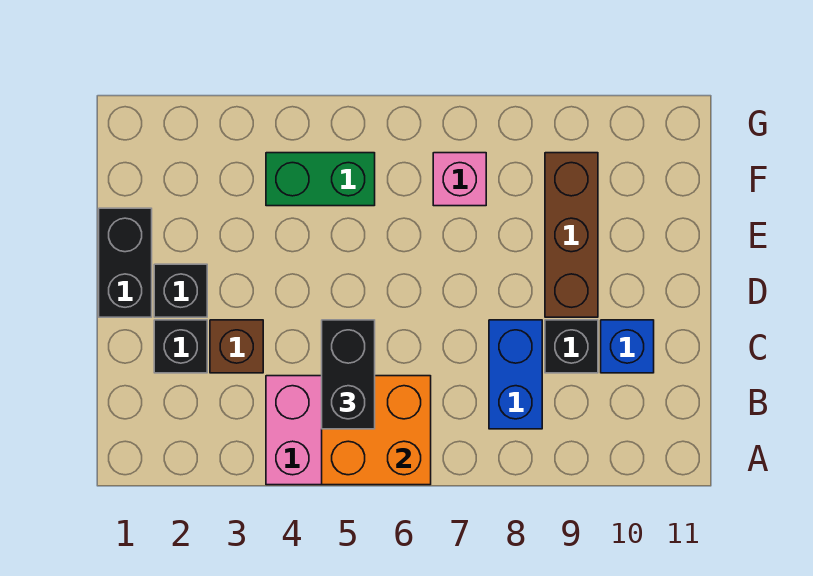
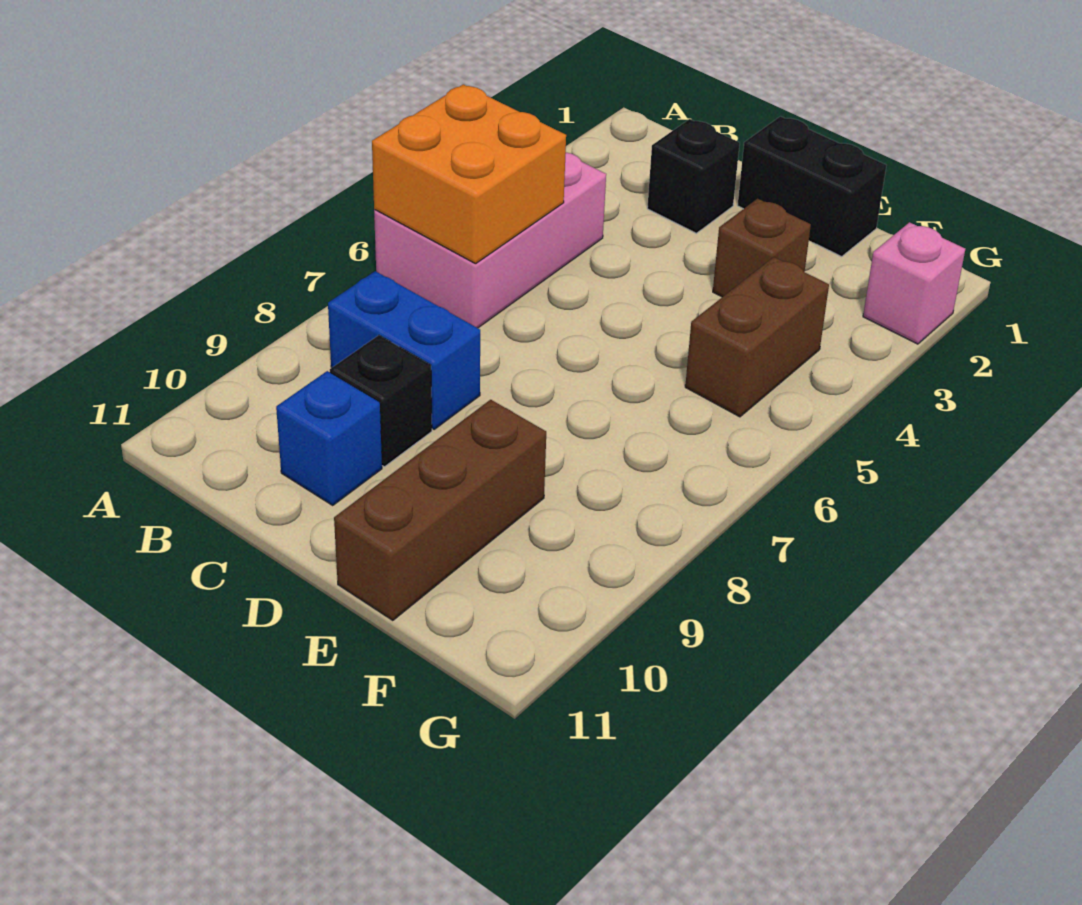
black 1x2 brick [322,320,375,429] -> none
brown 1x1 brick [210,320,263,373] -> brown 1x1 brick moved to [713,199,811,297]
black 1x1 brick [154,264,207,317] -> none
brown 1x3 brick [545,153,598,317] -> brown 1x3 brick turned to [334,400,546,620]
green 1x2 brick [266,153,375,206] -> brown 1x2 brick [685,257,829,417]
pink 1x1 brick [433,153,486,206] -> pink 1x1 brick moved to [863,222,965,344]

